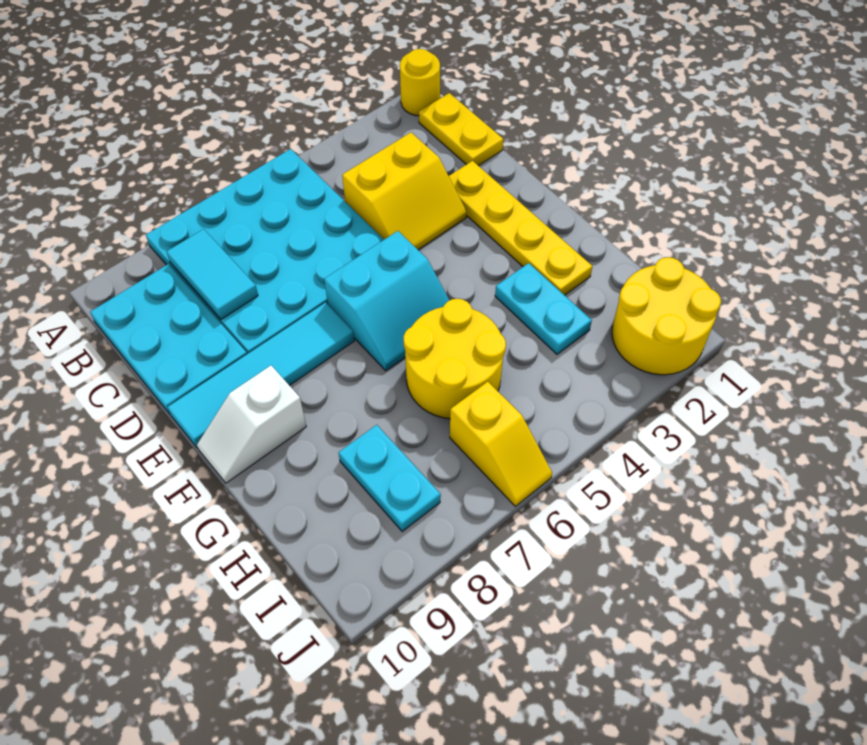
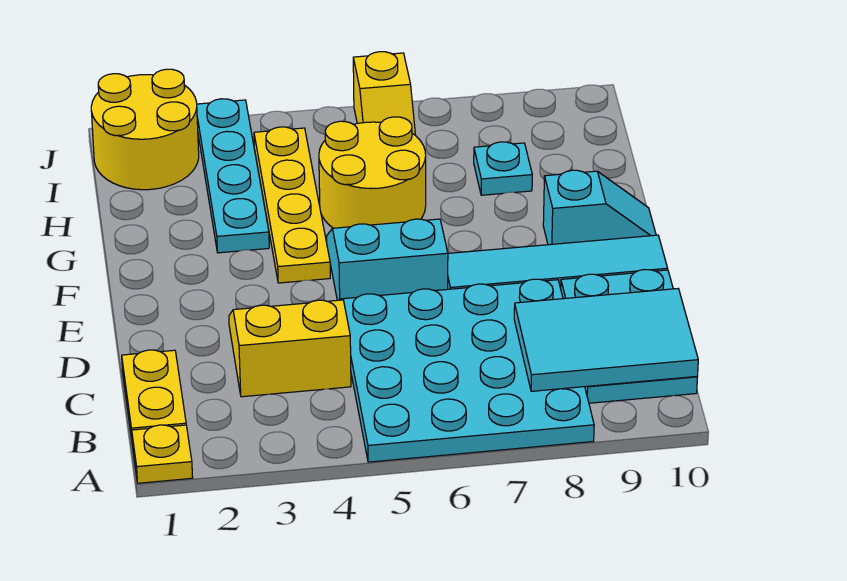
yellow 1x1 round brick [400,49,440,116] -> yellow 1x1 plate [132,425,193,483]
cyan 1x2 tile [166,229,258,319] -> cyan 2x3 tile [514,289,698,391]
yellow 1x4 plate [449,161,593,295] -> yellow 1x4 plate moved to [254,127,330,283]
white 1x2 slope [197,365,306,483] -> cyan 1x2 slope [543,170,656,245]
cyan 1x2 plate [495,263,592,354] -> cyan 1x4 plate [197,99,269,253]
cyan 1x2 plate [339,425,441,531] -> cyan 1x1 plate [474,142,532,195]
yellow 1x2 slope [450,382,552,506] -> yellow 1x2 slope turned to [353,52,416,136]

